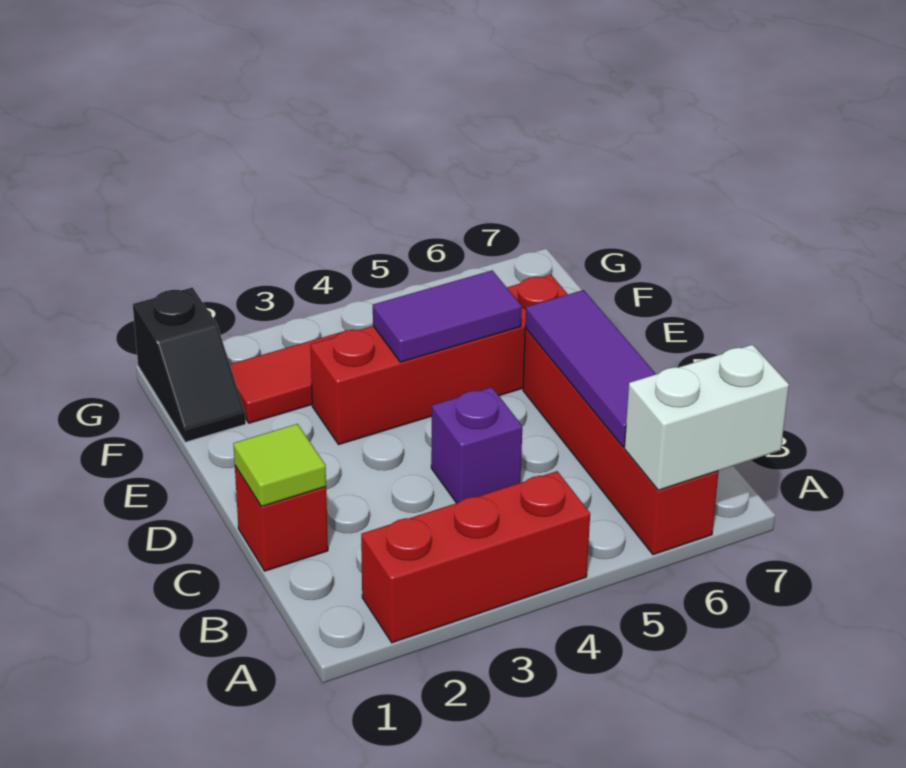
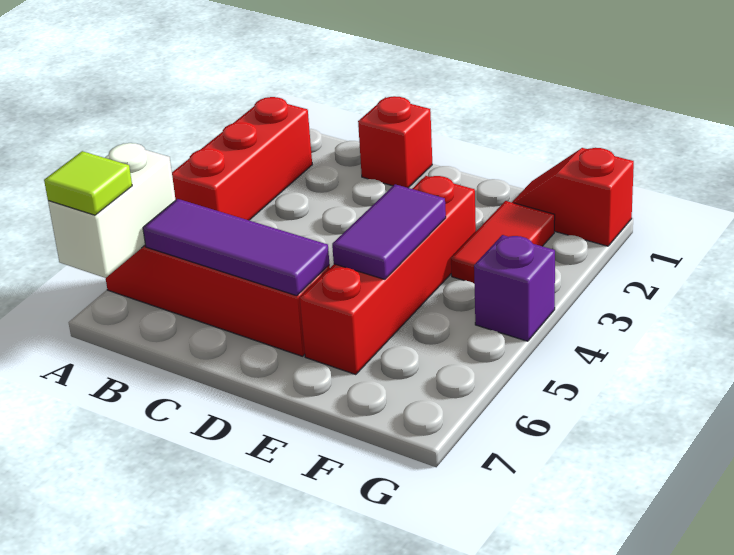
lime 1x1 tile [233,424,326,507] -> lime 1x1 tile moved to [44,151,132,215]
purple 1x1 brick [431,387,522,503] -> purple 1x1 brick moved to [474,235,555,341]
black 1x2 slope [133,287,246,442] -> red 1x2 slope [512,148,634,246]

